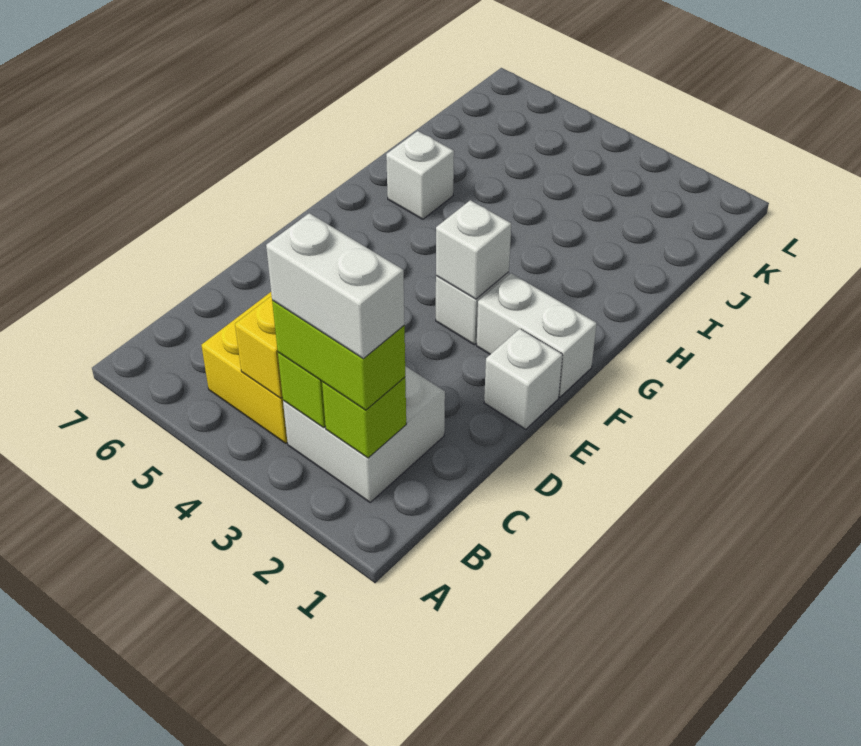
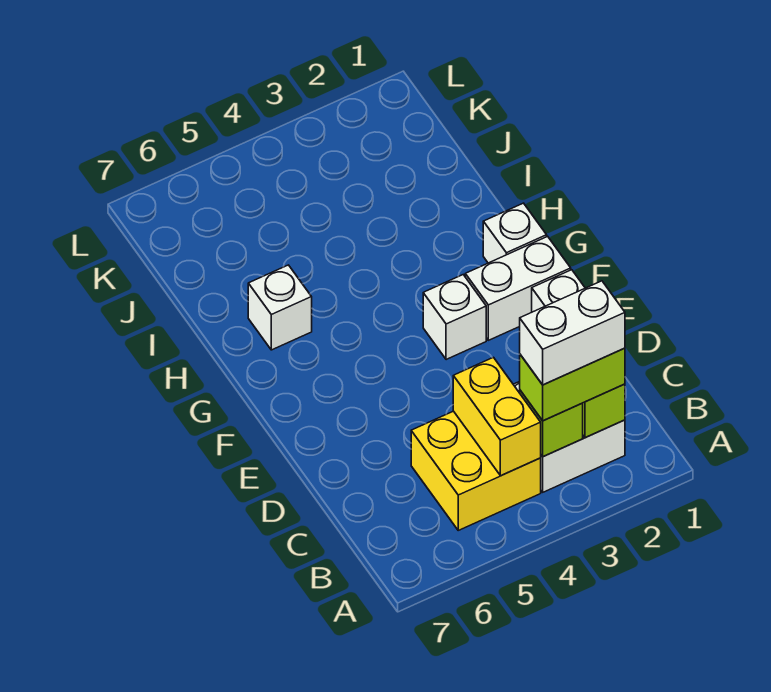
white 1x1 brick [436,200,511,299] -> white 1x1 brick moved to [483,203,547,263]

